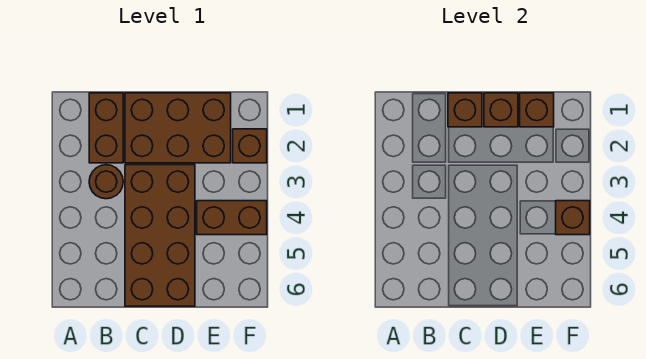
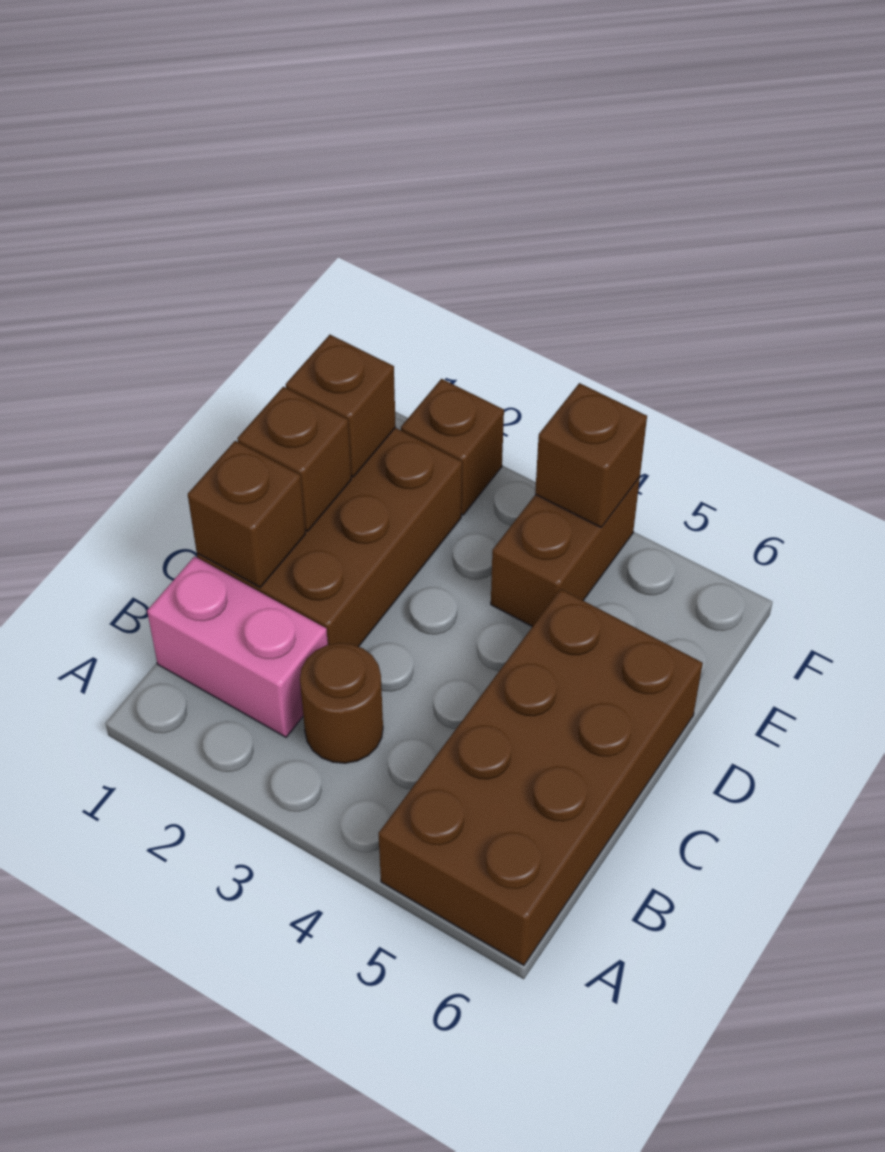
brown 1x2 brick [89,93,123,163] -> pink 1x2 brick [147,556,328,737]
brown 2x4 brick [125,165,195,306] -> brown 2x4 brick turned to [379,589,703,965]

